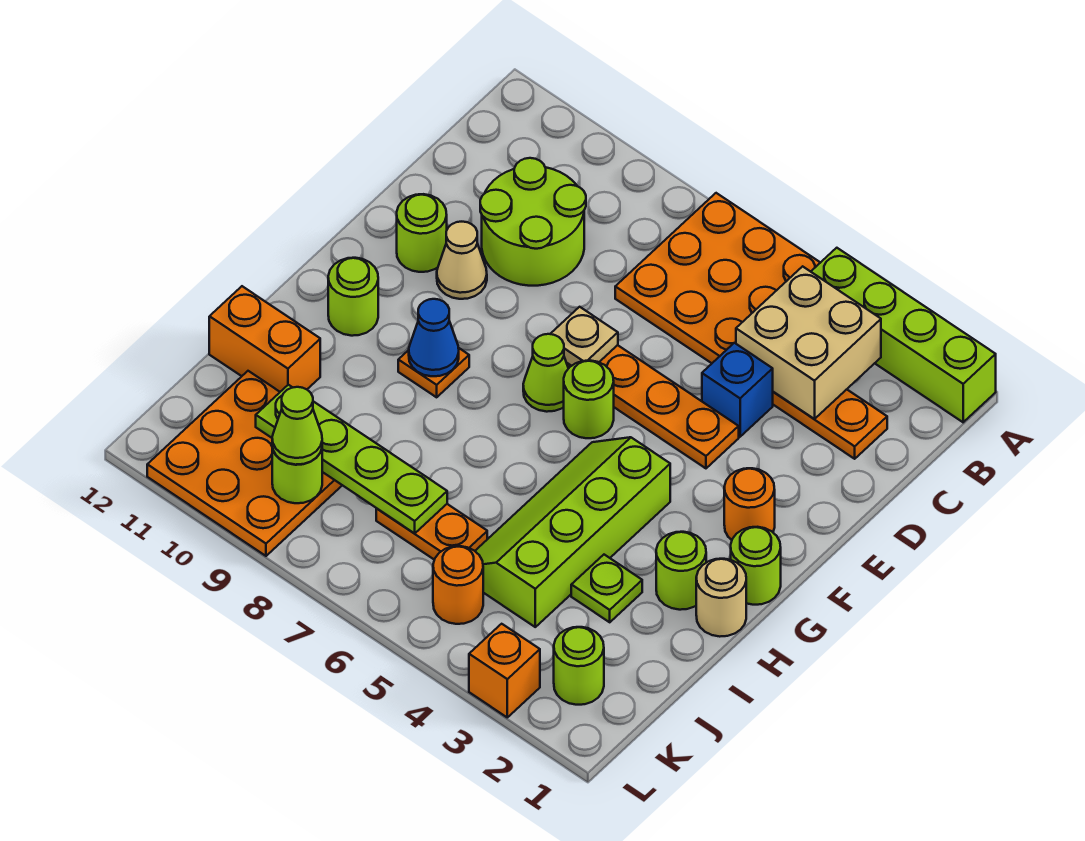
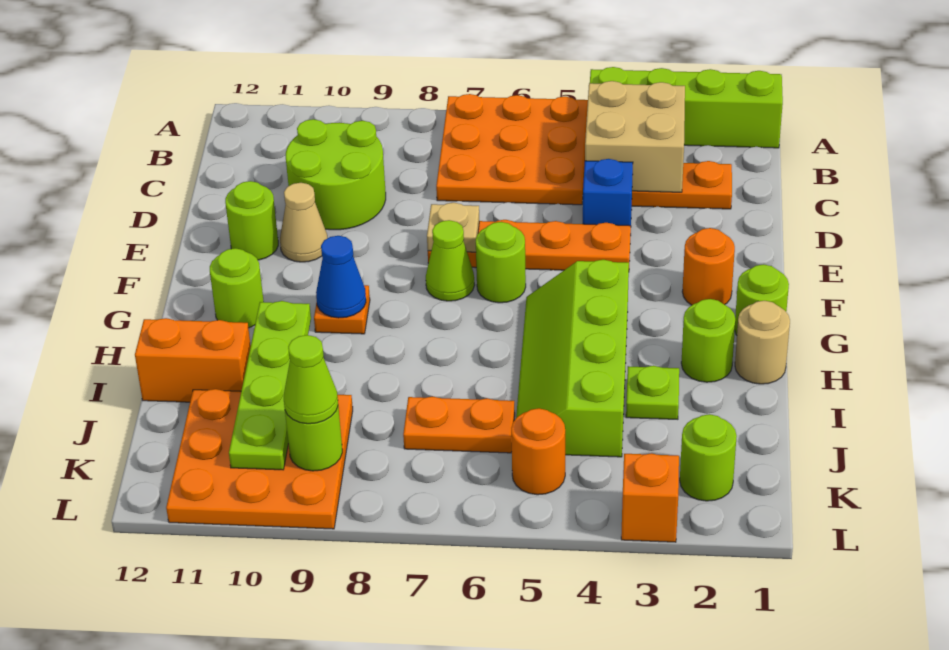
lime 1x4 plate [256,385,447,534] -> lime 1x4 plate turned to [229,301,311,470]

